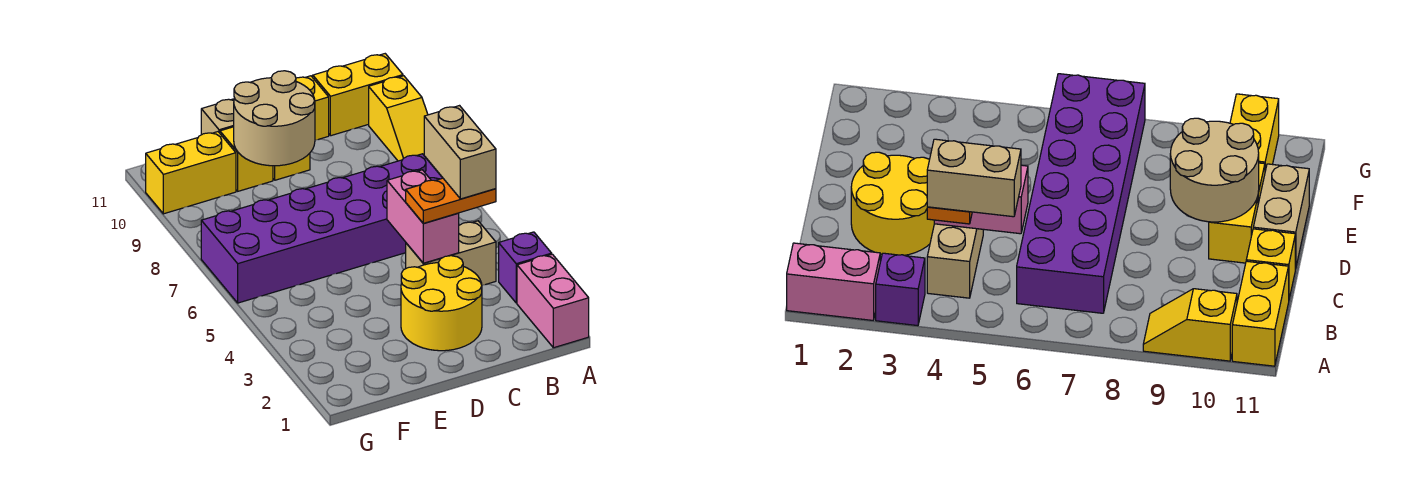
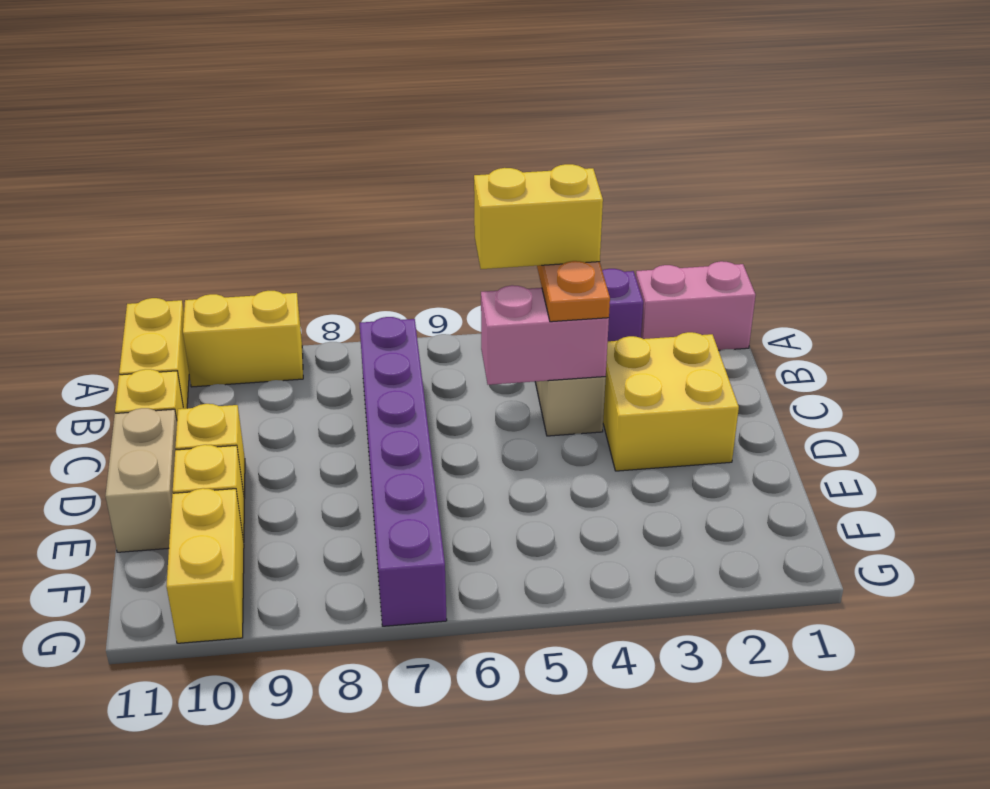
yellow 1x2 slope [369,76,428,161] -> yellow 1x2 brick [183,291,303,387]
tan 1x2 brick [424,106,496,199] -> yellow 1x2 brick [474,164,603,269]
purple 2x6 brick [201,154,442,303] -> purple 1x6 brick [359,317,447,626]
yellow 2x2 round brick [401,256,482,351] -> yellow 2x2 brick [603,332,739,471]
tan 2x2 round brick [234,71,315,166] -> none

